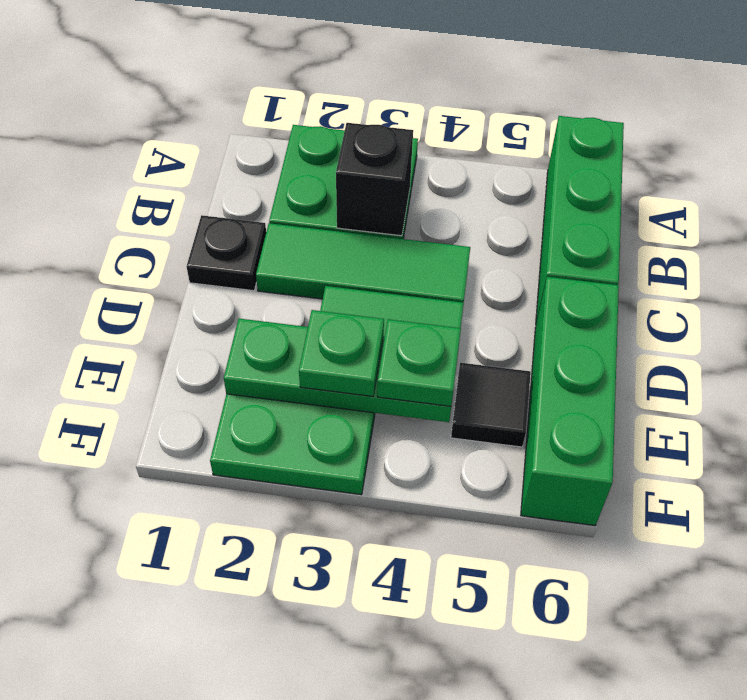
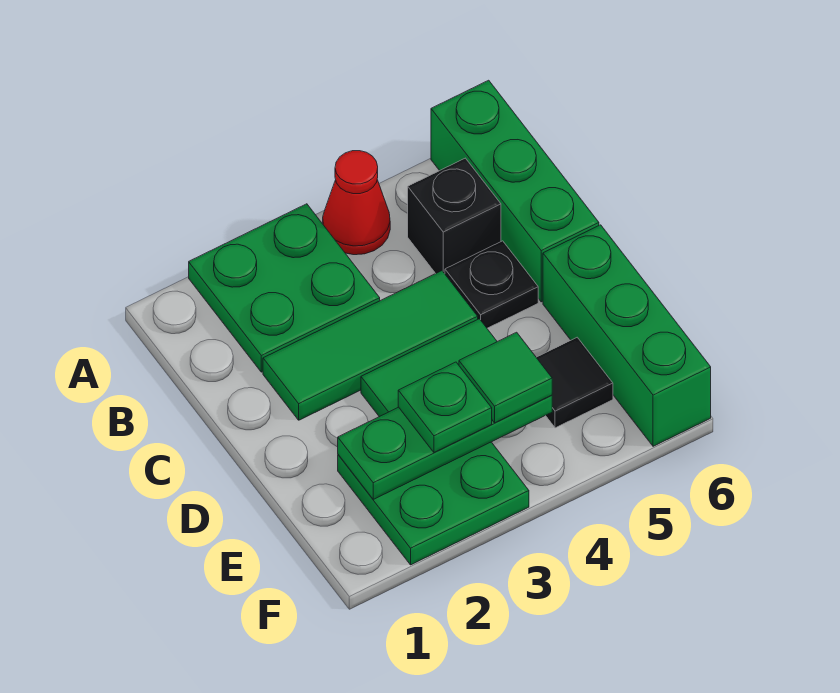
none -> red 1x1 cone [323,151,390,255]
black 1x1 brick [336,123,413,236] -> black 1x1 brick moved to [408,158,501,273]
black 1x1 plate [187,215,266,291] -> black 1x1 plate moved to [445,241,538,328]
green 1x1 plate [377,319,461,406] -> green 1x1 tile [459,332,552,423]

